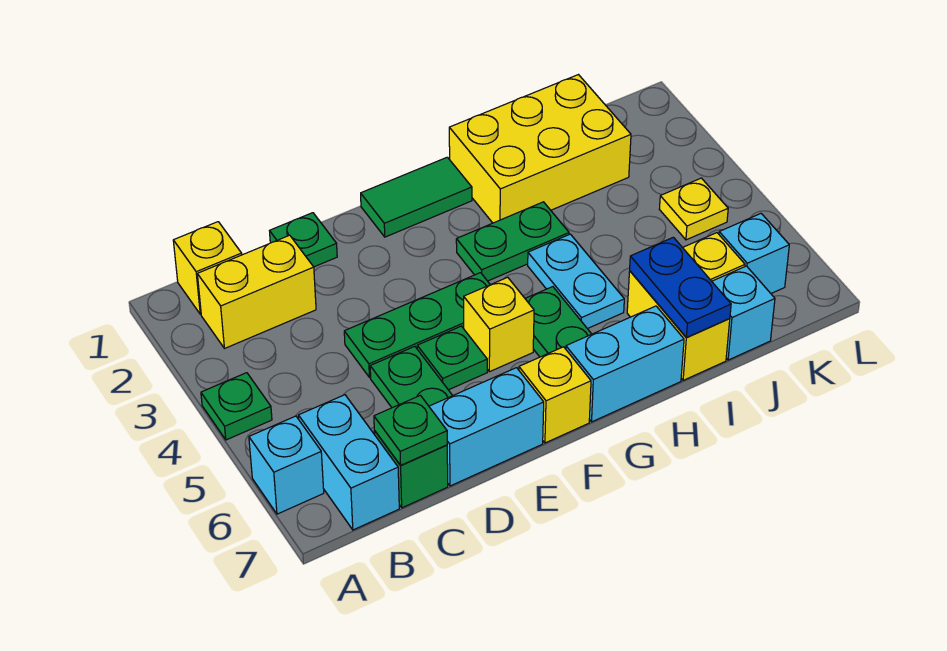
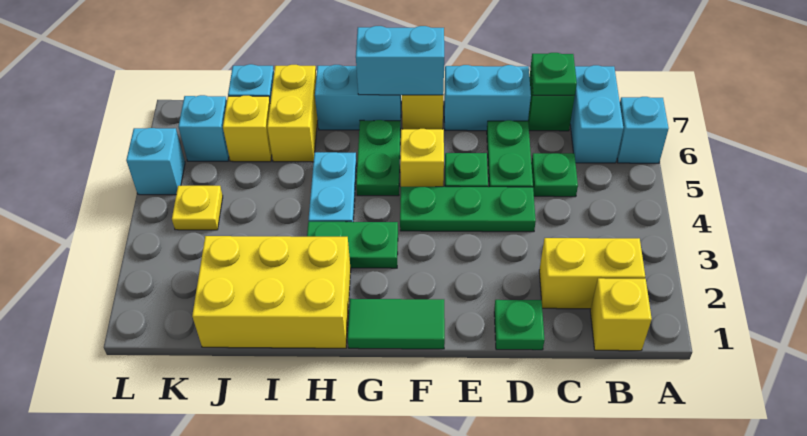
green 1x1 plate [201,373,272,440] -> green 1x1 plate moved to [531,153,578,197]
none -> cyan 1x2 brick [356,26,444,95]
blue 1x2 plate [630,237,731,337] -> none
none -> cyan 1x1 brick [126,128,185,195]

